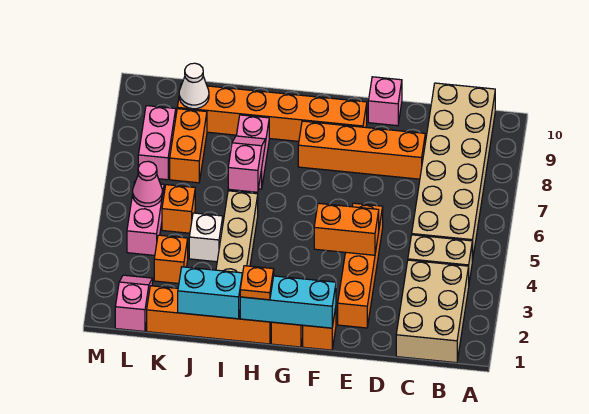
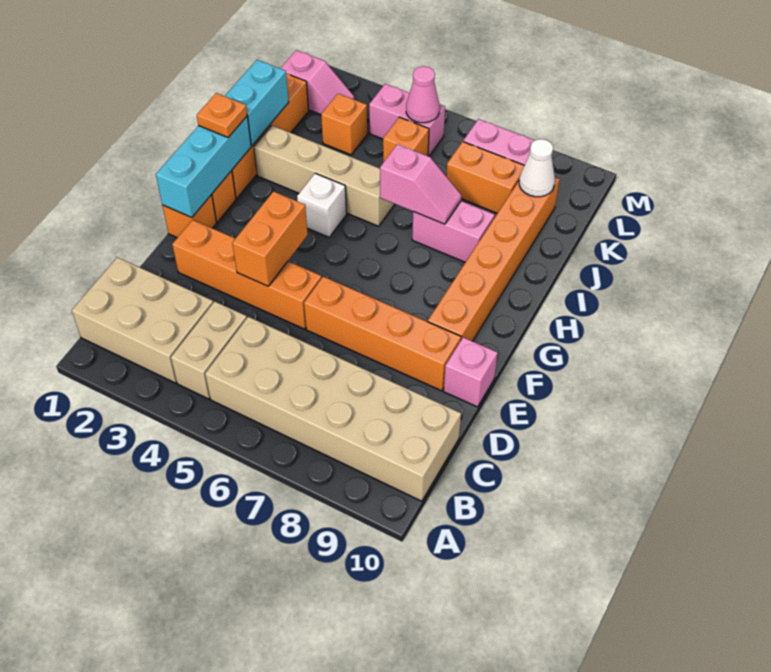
orange 1x4 brick [298,121,425,179] -> orange 1x4 brick turned to [304,277,461,391]
white 1x1 brick [189,213,223,262] -> white 1x1 brick moved to [297,173,346,237]

